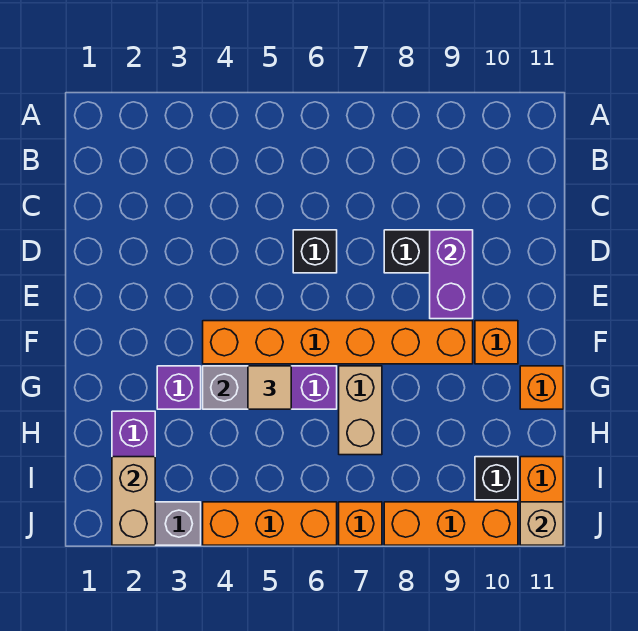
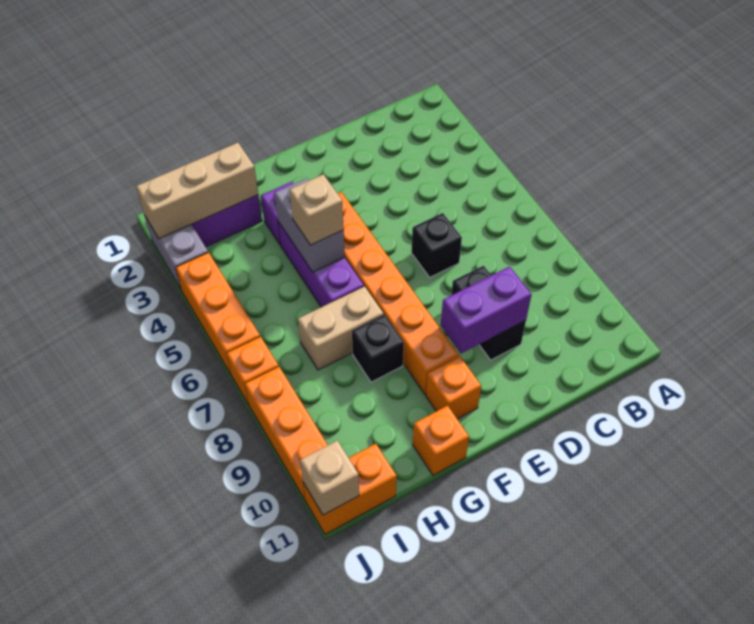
tan 1x1 tile [248,366,291,409] -> tan 1x1 brick [290,174,344,245]
tan 1x2 brick [112,457,155,545] -> tan 1x3 brick [136,143,258,239]
black 1x1 brick [475,457,518,500] -> black 1x1 brick moved to [352,315,404,382]

